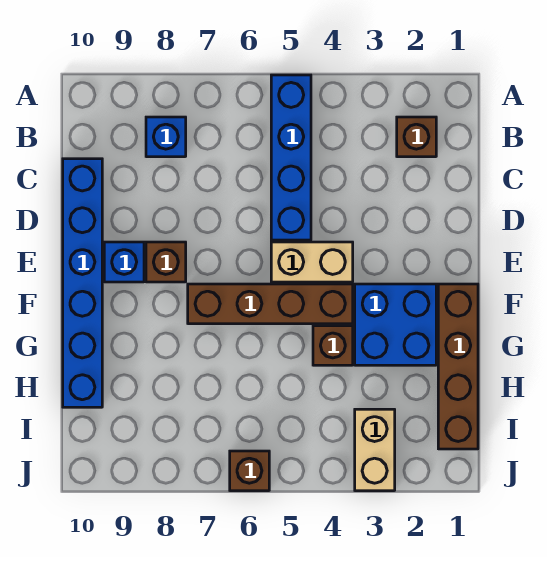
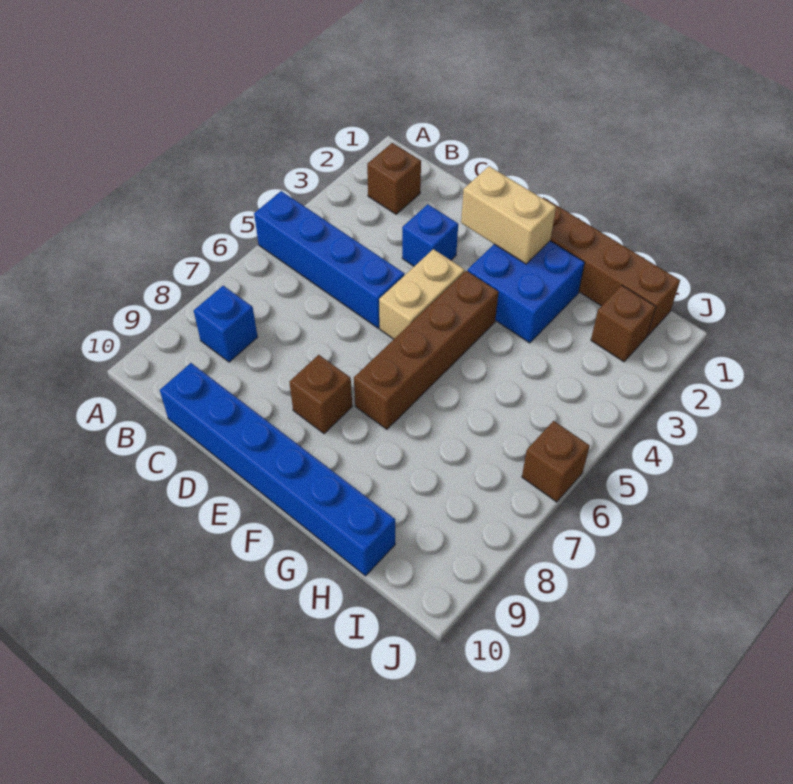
blue 1x1 brick [104,242,144,282] -> blue 1x1 brick moved to [402,204,458,266]
brown 1x1 brick [313,326,353,365] -> brown 1x1 brick moved to [591,285,656,362]
tan 1x2 brick [355,409,395,491] -> tan 1x2 brick moved to [461,166,556,264]

